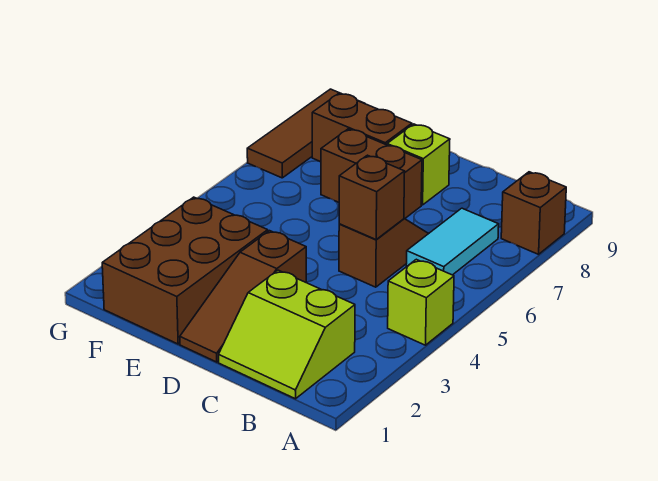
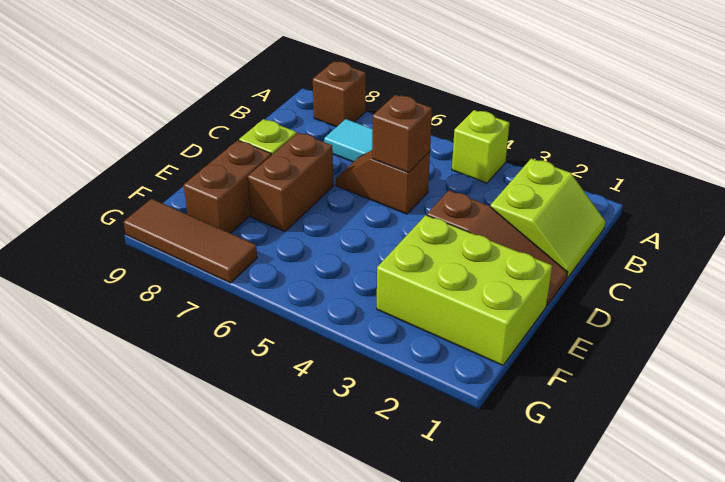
brown 2x3 brick [102,197,268,344] -> lime 2x3 brick [377,215,552,365]

